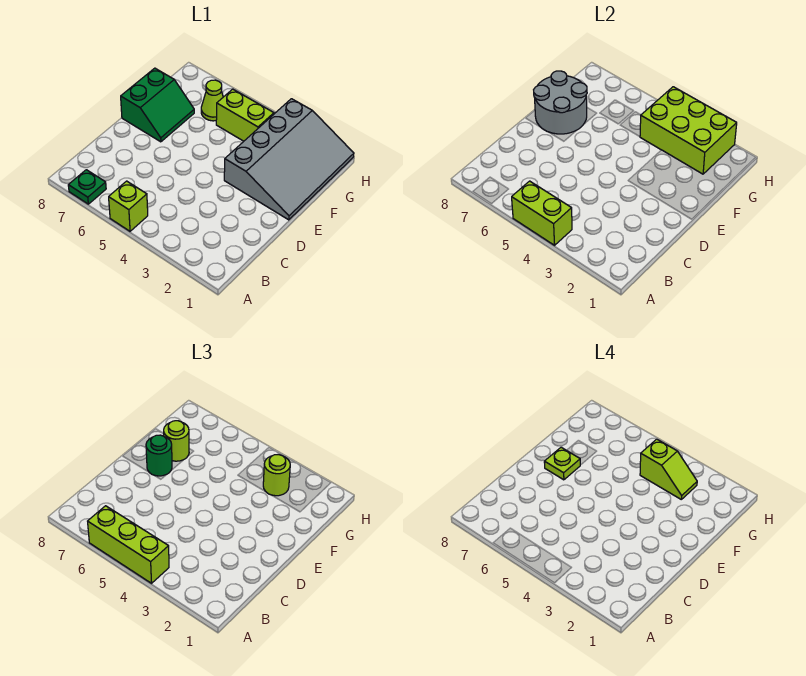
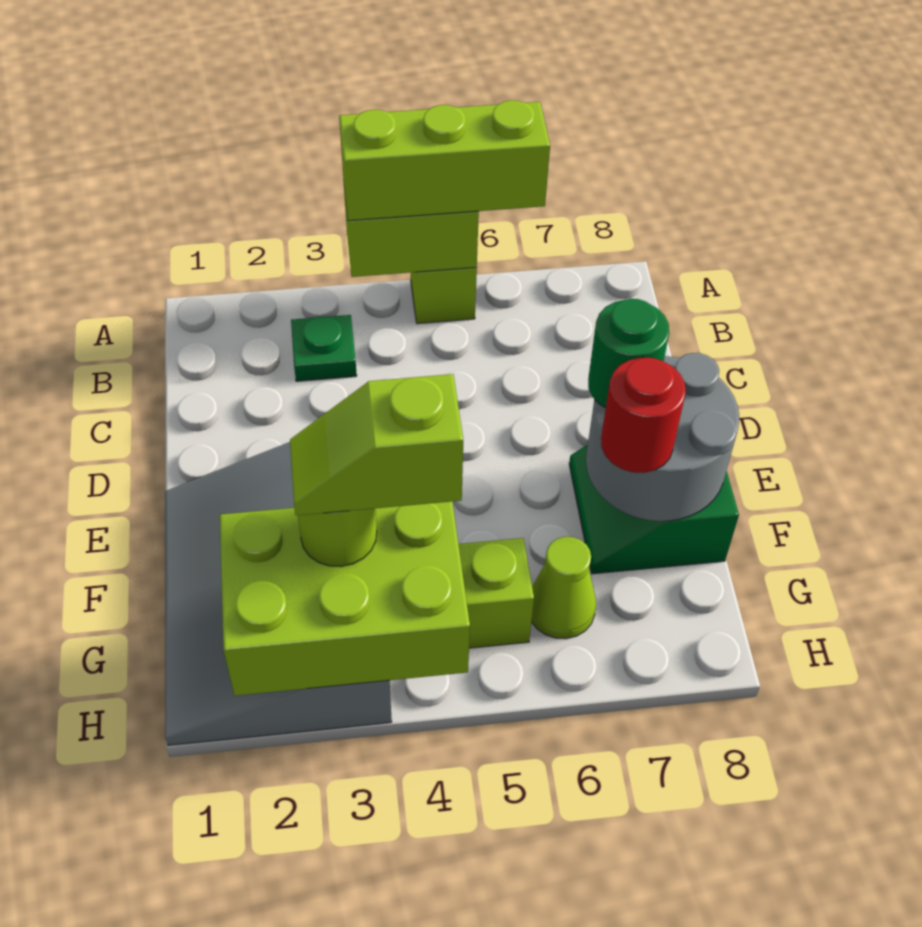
green 1x1 plate [68,170,106,204] -> green 1x1 plate moved to [291,315,357,381]
lime 1x1 plate [544,447,580,480] -> none
lime 1x1 round brick [164,421,189,461] -> red 1x1 round brick [601,358,686,473]

